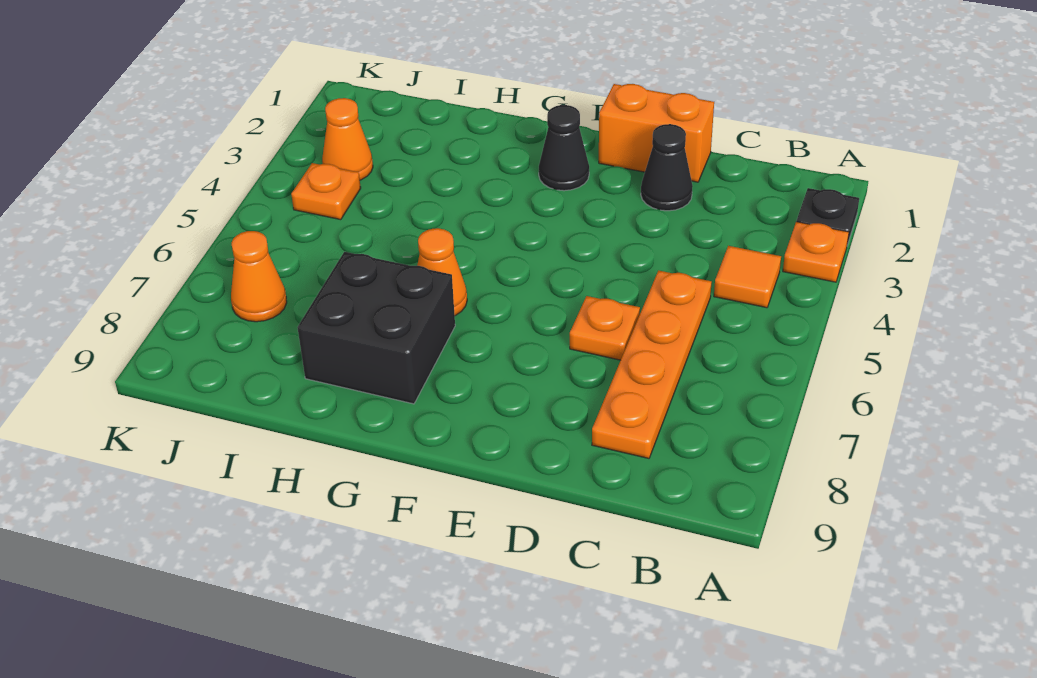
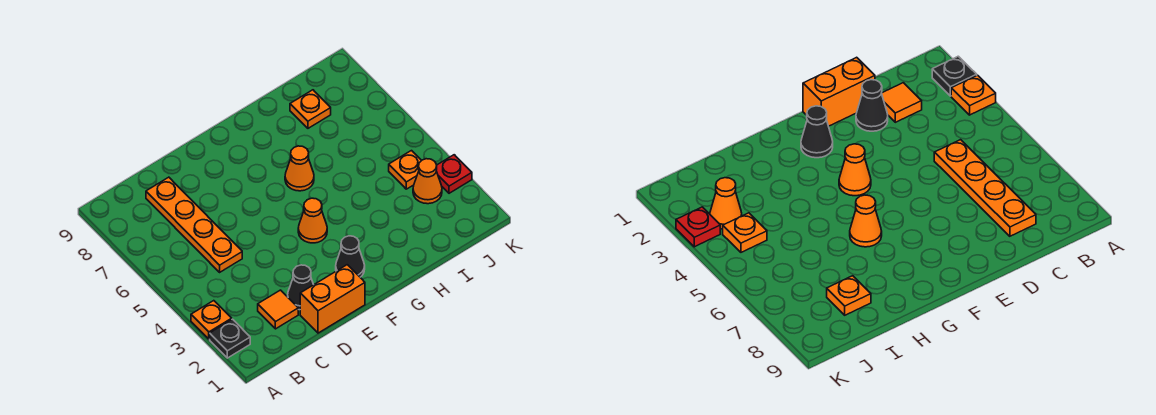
orange 1x1 tile [714,246,781,308] -> orange 1x1 tile moved to [258,290,298,329]
orange 1x1 plate [570,296,640,360] -> orange 1x1 plate moved to [290,90,331,128]
black 2x2 brick [297,252,455,404] -> none
orange 1x1 cone [231,231,287,322] -> orange 1x1 cone moved to [298,198,327,243]
none -> red 1x1 plate [436,155,472,193]

